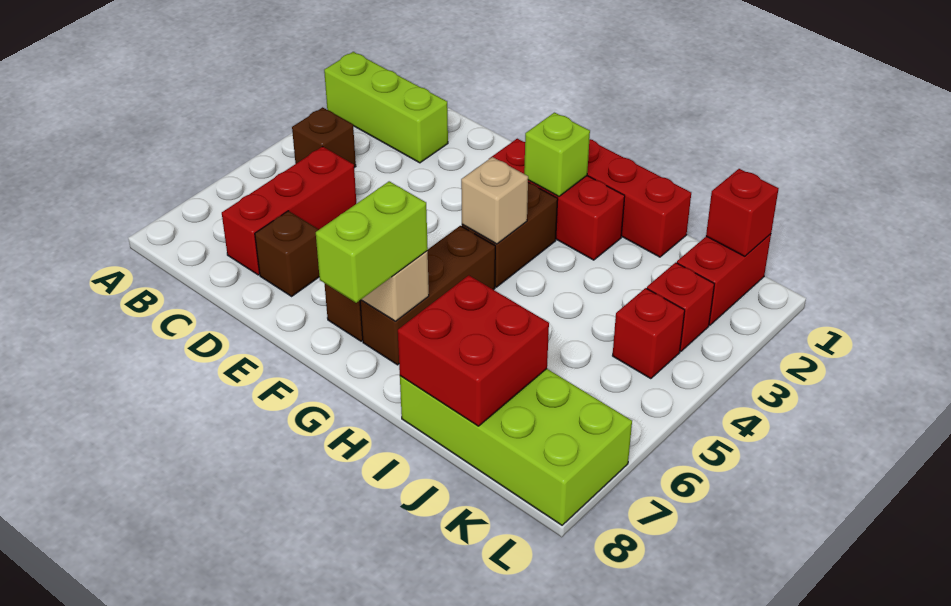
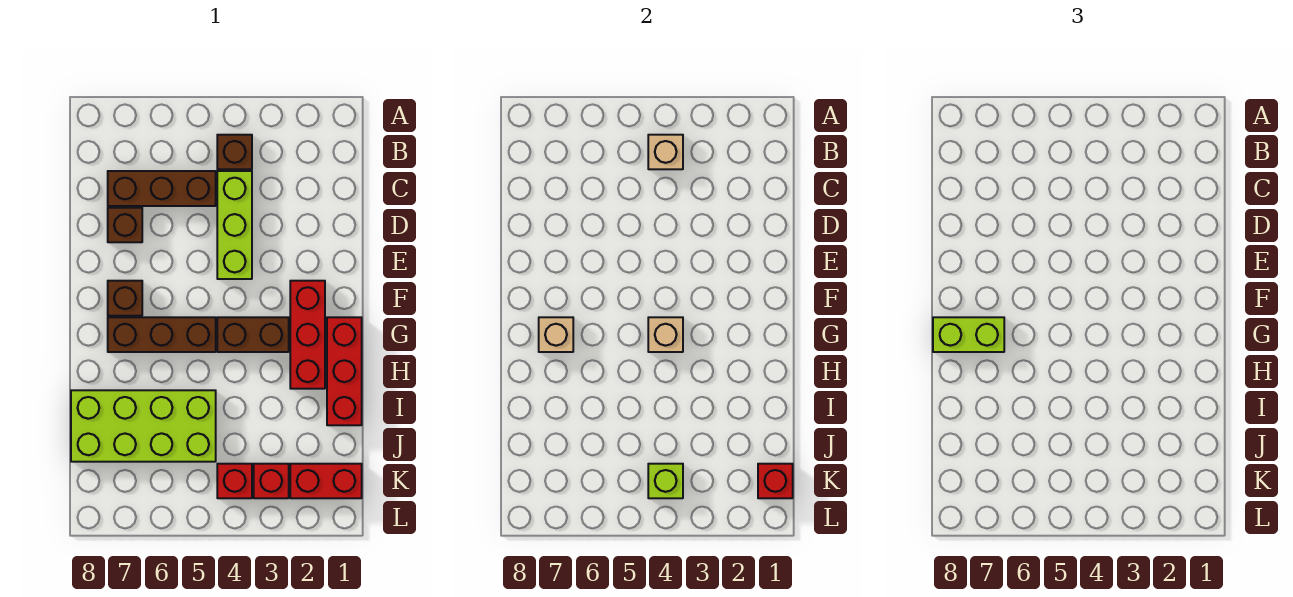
lime 1x3 brick [324,52,448,163] -> lime 1x3 brick moved to [217,171,252,279]
none -> tan 1x1 brick [648,135,683,169]
red 1x3 brick [222,146,356,275] -> brown 1x3 brick [108,171,216,206]
lime 1x1 brick [524,113,590,197] -> lime 1x1 brick moved to [648,464,683,498]
lime 2x4 brick [400,369,632,525] -> lime 2x4 brick turned to [71,390,216,462]
red 2x2 brick [398,275,549,426] -> none

